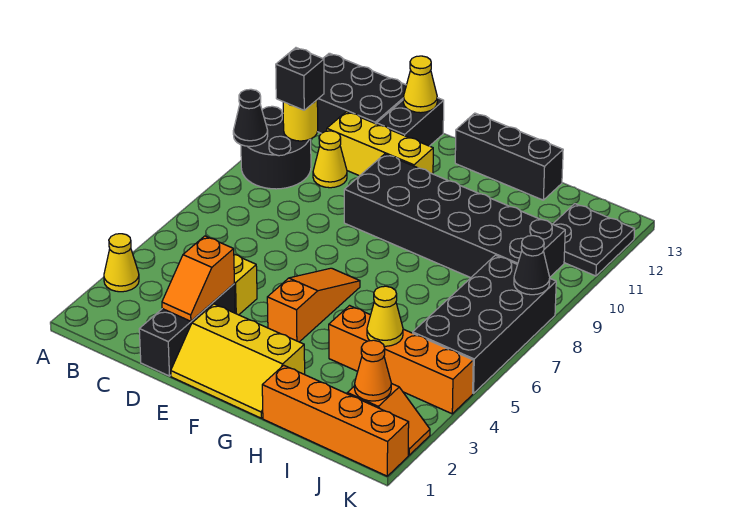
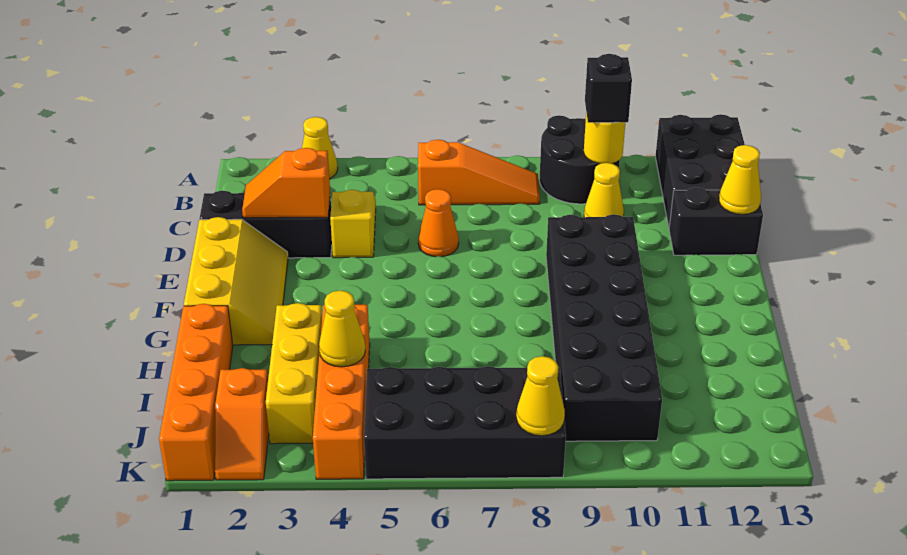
black 1x1 cone [233,89,268,146] -> none
yellow 1x3 brick [327,112,433,176] -> yellow 1x3 brick moved to [266,303,322,444]
yellow 2x3 slope [171,304,305,418] -> yellow 2x3 slope turned to [184,217,288,345]
orange 1x3 slope [267,268,360,342] -> orange 1x3 slope moved to [418,140,540,205]
black 1x3 brick [455,113,563,200] -> none
orange 1x1 cone [355,340,391,401] -> orange 1x1 cone moved to [418,189,459,257]
black 2x2 plate [553,204,635,276] -> none
black 1x1 cone [514,236,550,295] -> yellow 1x1 cone [516,356,565,436]

